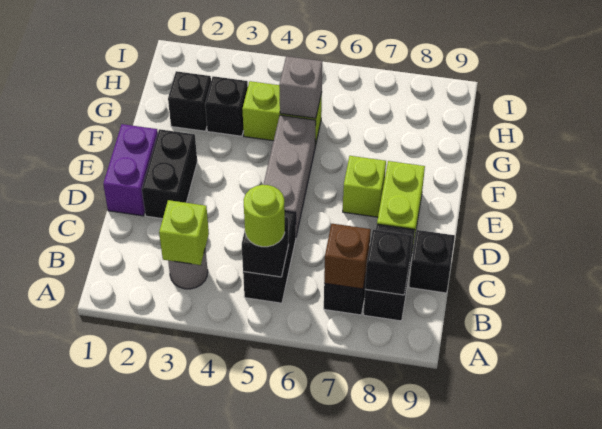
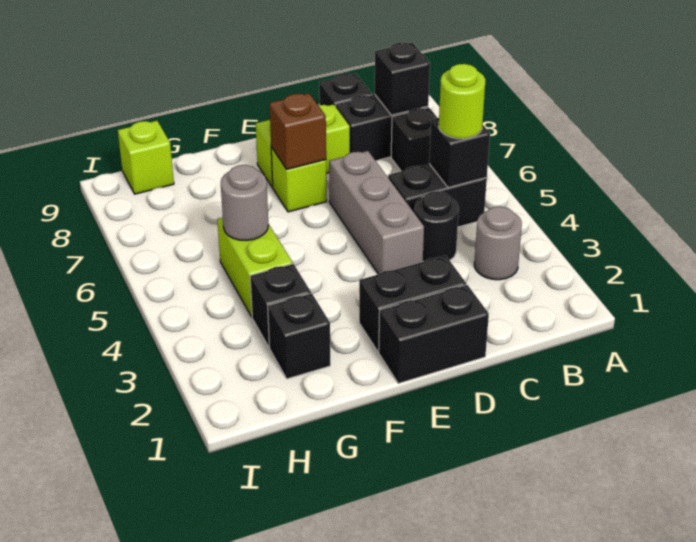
lime 1x1 brick [159,200,209,265] -> lime 1x1 brick moved to [118,121,174,194]
brown 1x1 brick [324,224,371,289] -> brown 1x1 brick moved to [269,93,326,169]
none -> black 1x1 round brick [415,191,459,262]
purple 1x2 brick [103,124,158,216] -> black 1x2 brick [379,285,489,383]
grey 1x3 brick [263,115,316,236] -> grey 1x3 brick turned to [329,151,424,274]
grey 1x1 brick [279,56,322,118] -> grey 1x1 round brick [221,165,268,241]

